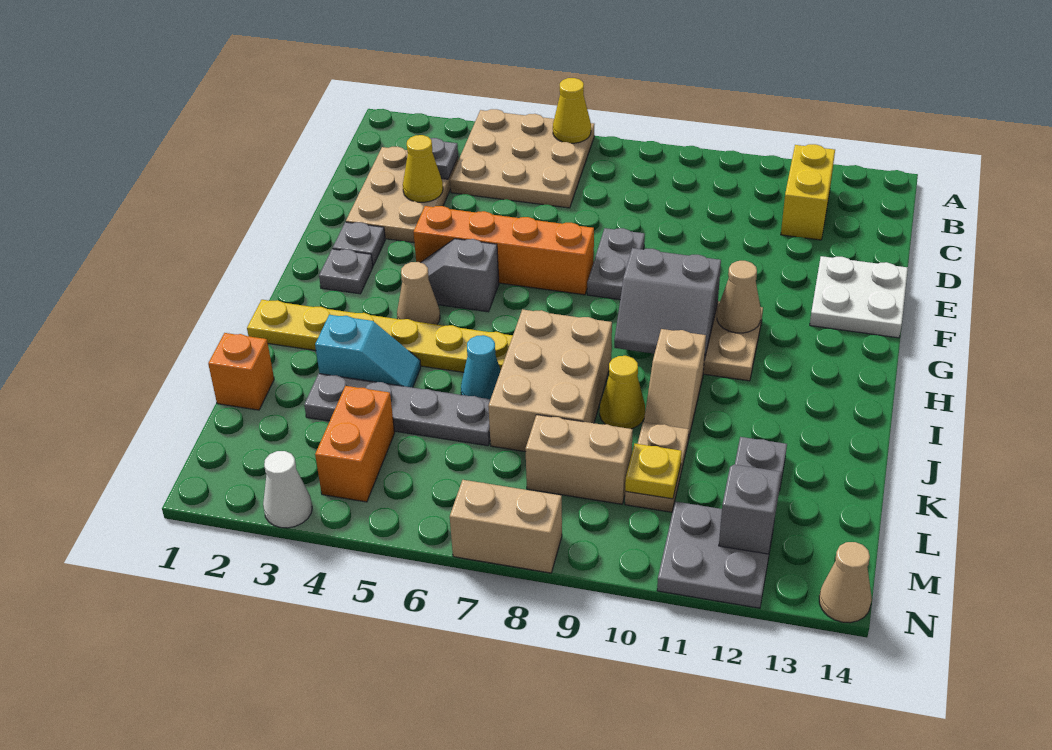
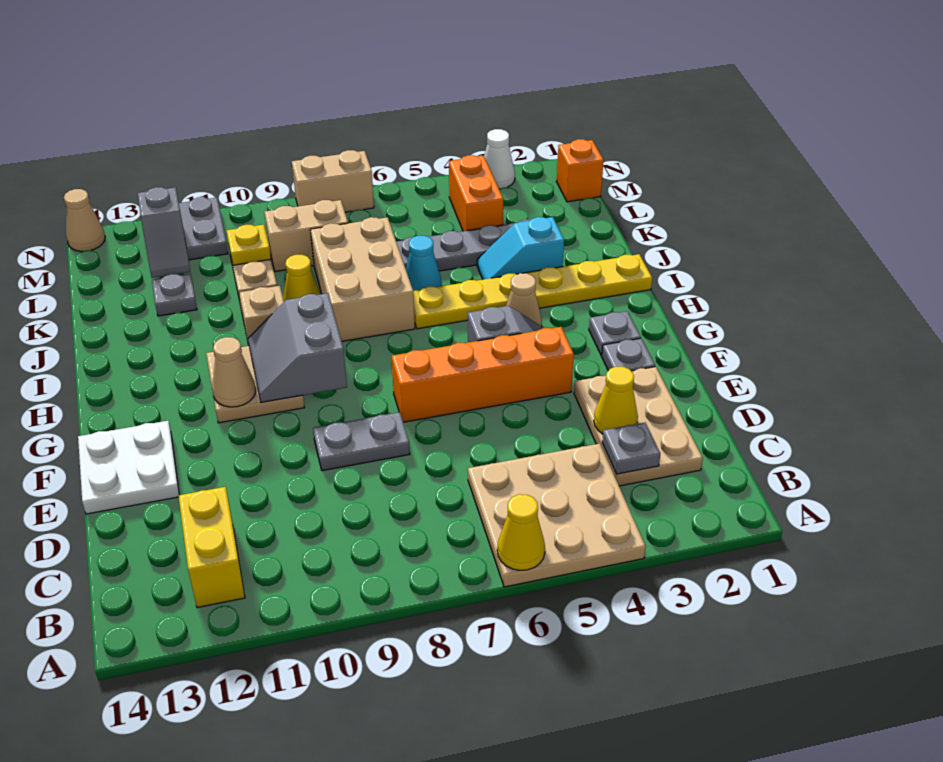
grey 1x2 plate [587,228,645,300] -> grey 1x2 plate turned to [313,412,410,471]
grey 2x2 slope [614,248,721,359] -> grey 2x2 slope turned to [248,293,347,402]
orange 1x1 brick [208,333,274,410] -> orange 1x1 brick moved to [557,139,604,202]

